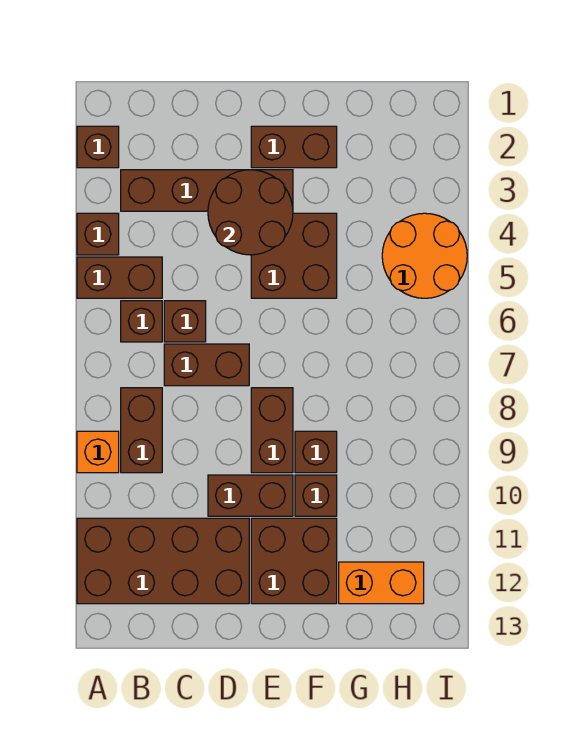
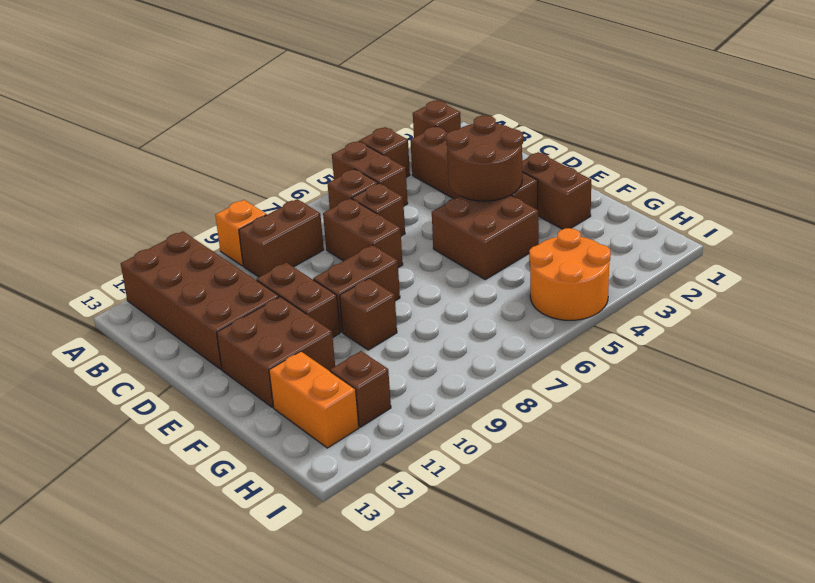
brown 1x1 brick [295,475,337,516] -> brown 1x1 brick moved to [330,351,391,427]

